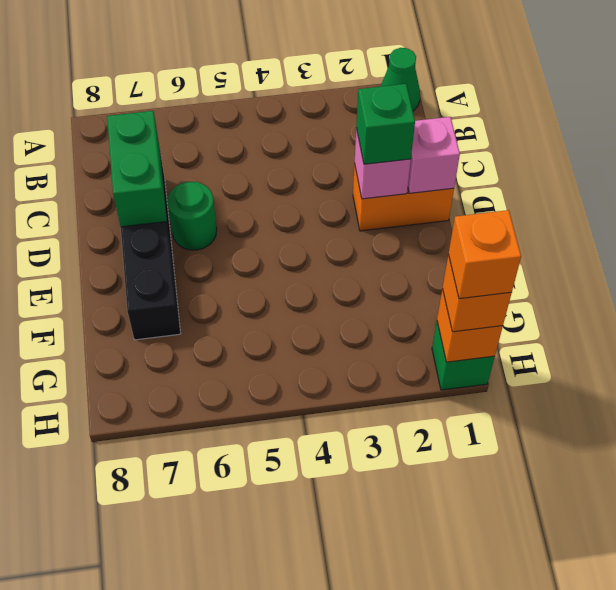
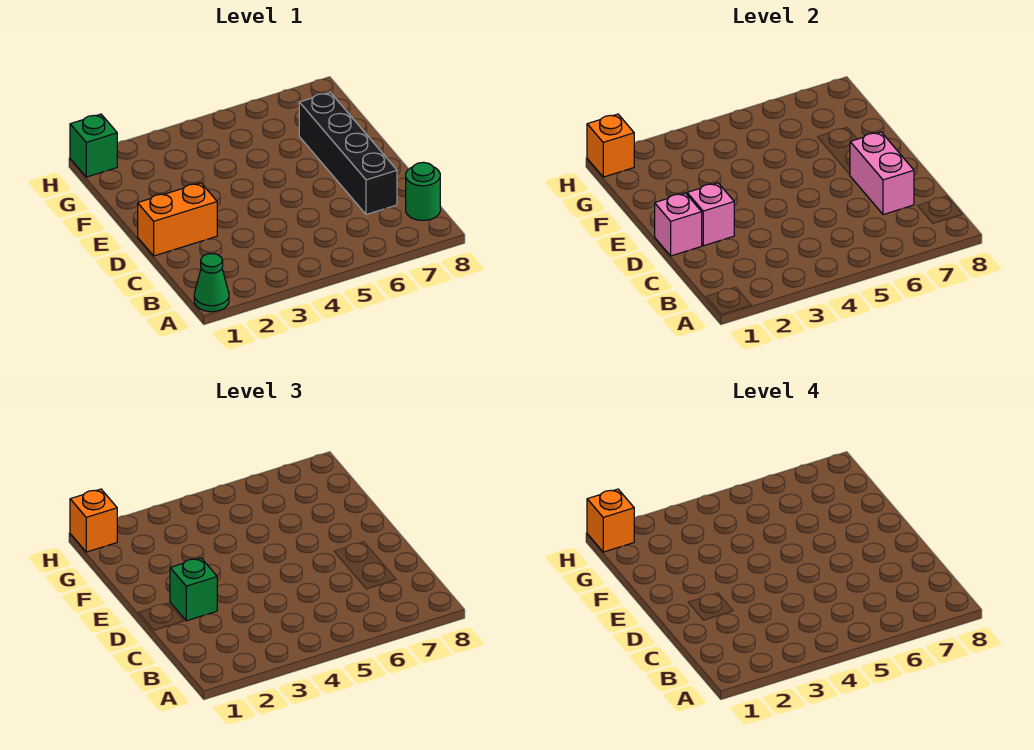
green 1x2 brick [107,111,167,227] -> pink 1x2 brick [850,132,914,215]
green 1x1 round brick [167,182,217,250] -> green 1x1 round brick moved to [406,162,440,220]

